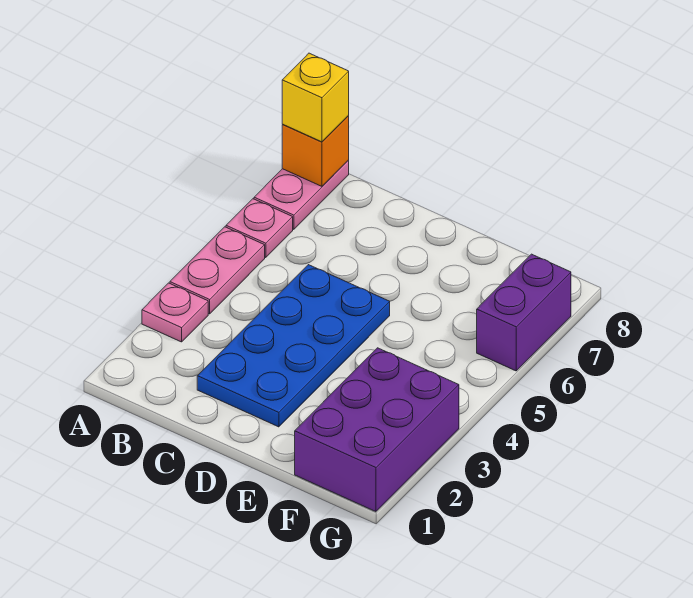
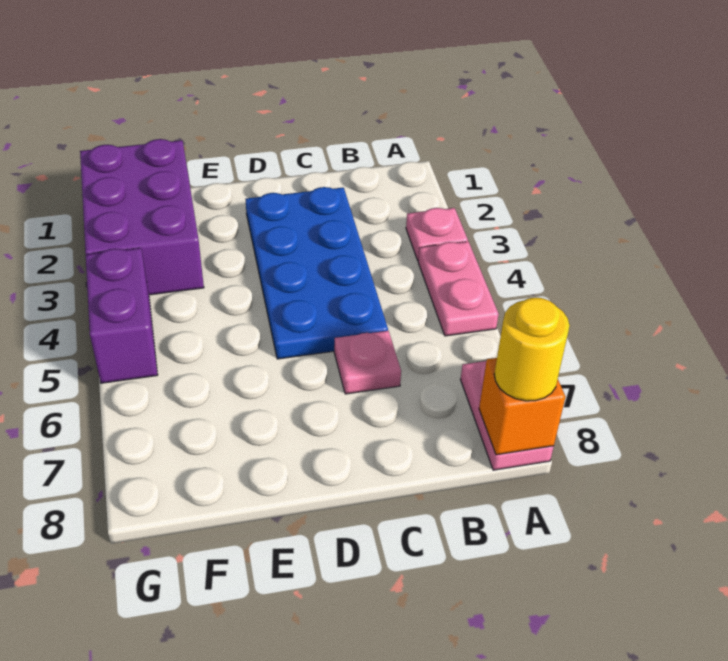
pink 1x1 plate [226,199,293,258] -> pink 1x1 plate moved to [334,331,401,394]
yellow 1x1 brick [282,53,349,142] -> yellow 1x1 round brick [494,297,570,401]
purple 1x2 brick [477,254,571,371] -> purple 1x2 brick moved to [86,248,158,383]

